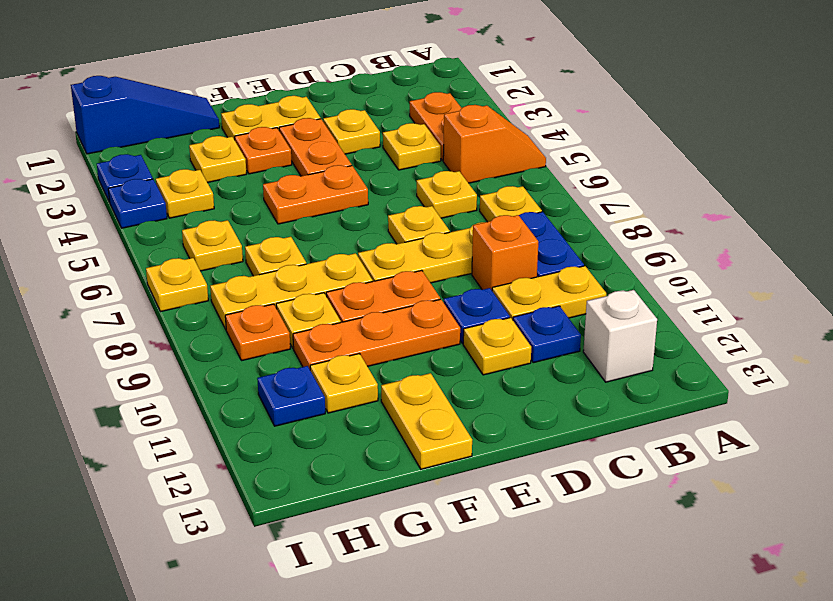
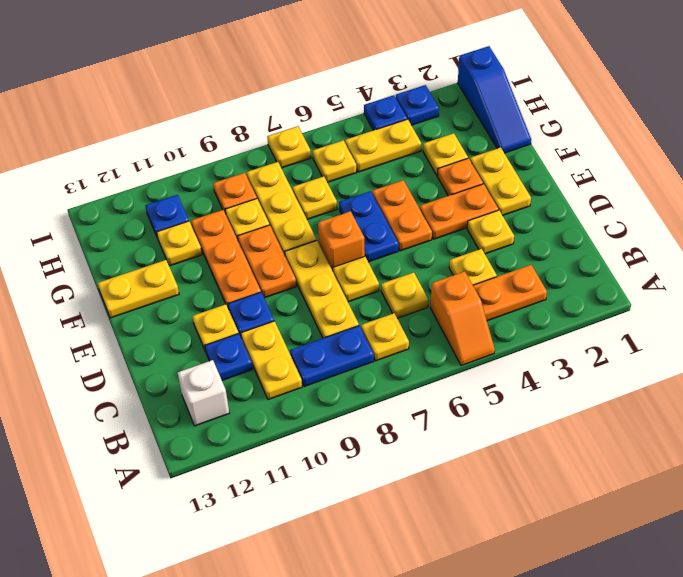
orange 1x1 brick [472,215,538,290] -> orange 1x1 brick moved to [318,211,365,271]
none -> blue 1x2 plate [339,191,399,262]
yellow 1x1 plate [156,169,214,218] -> yellow 1x2 plate [345,119,421,172]

